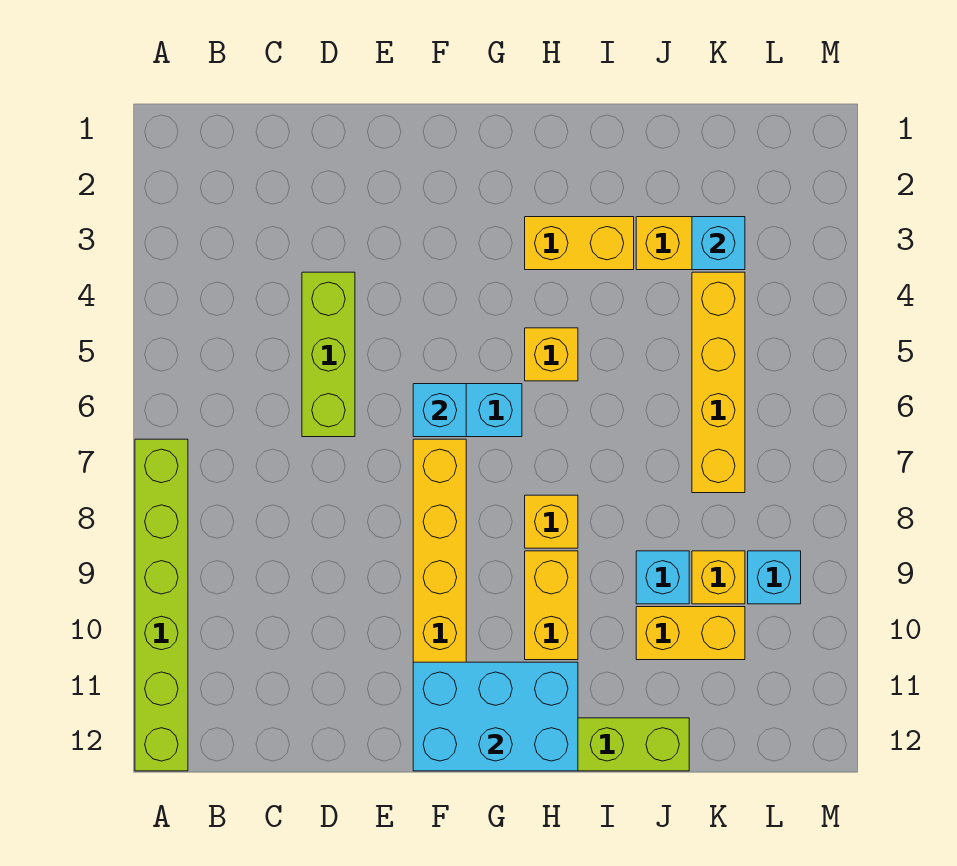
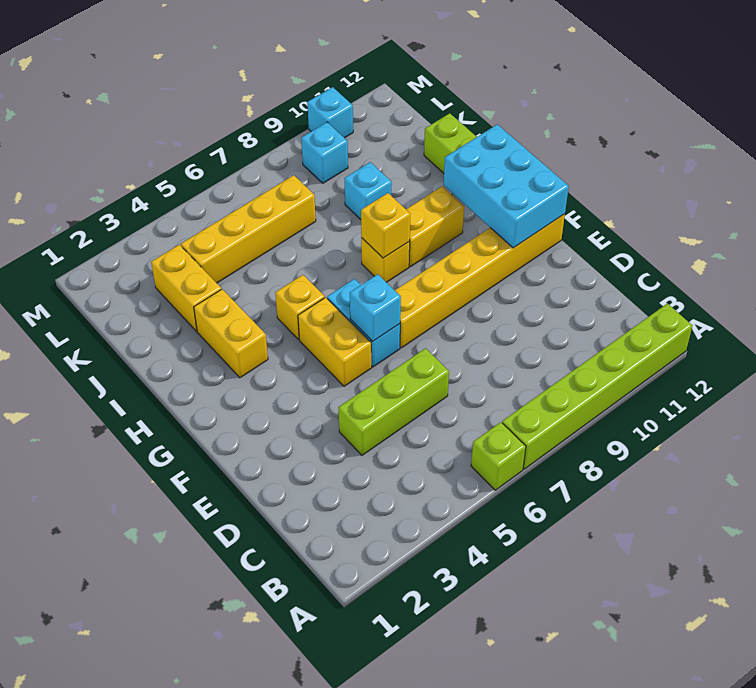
none -> lime 1x1 brick [471,422,526,490]
yellow 1x2 brick [636,607,745,660] -> yellow 1x2 brick moved to [298,297,372,386]
cyan 1x1 brick [692,217,745,270] -> cyan 1x1 brick moved to [307,87,353,138]
yellow 1x1 brick [692,551,745,604] -> yellow 1x1 brick moved to [361,193,410,258]

